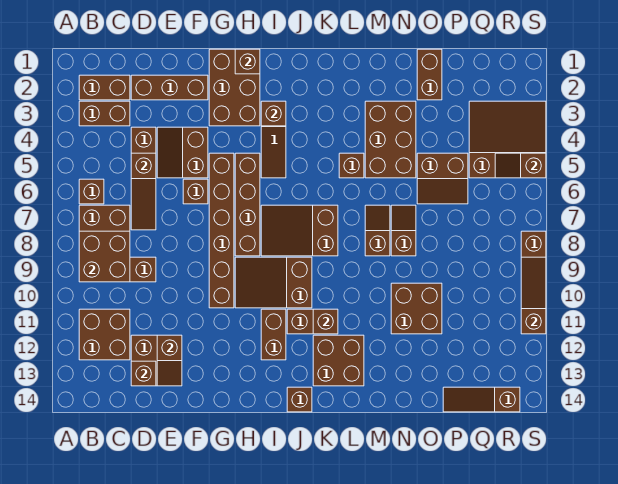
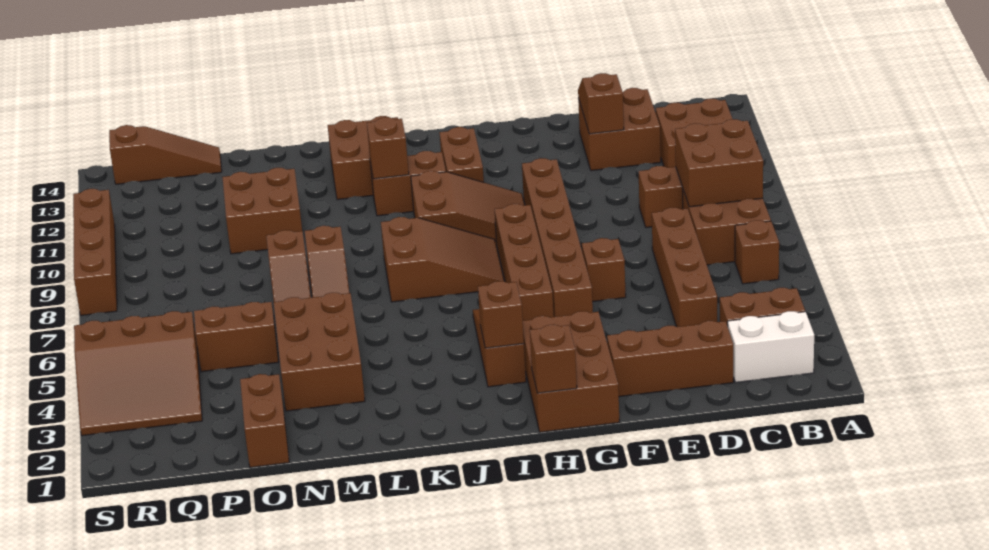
brown 1x2 brick [79,75,130,100] -> white 1x2 brick [728,311,814,382]
brown 1x3 slope [131,153,156,230] -> none
brown 1x1 brick [131,361,156,386] -> none
brown 2x2 slope [157,127,208,178] -> none
brown 1x1 brick [287,387,312,412] -> none
brown 1x1 brick [339,153,364,178] -> none
brown 1x2 slope [495,153,546,178] -> none
brown 1x3 slope [521,257,546,334] -> none

